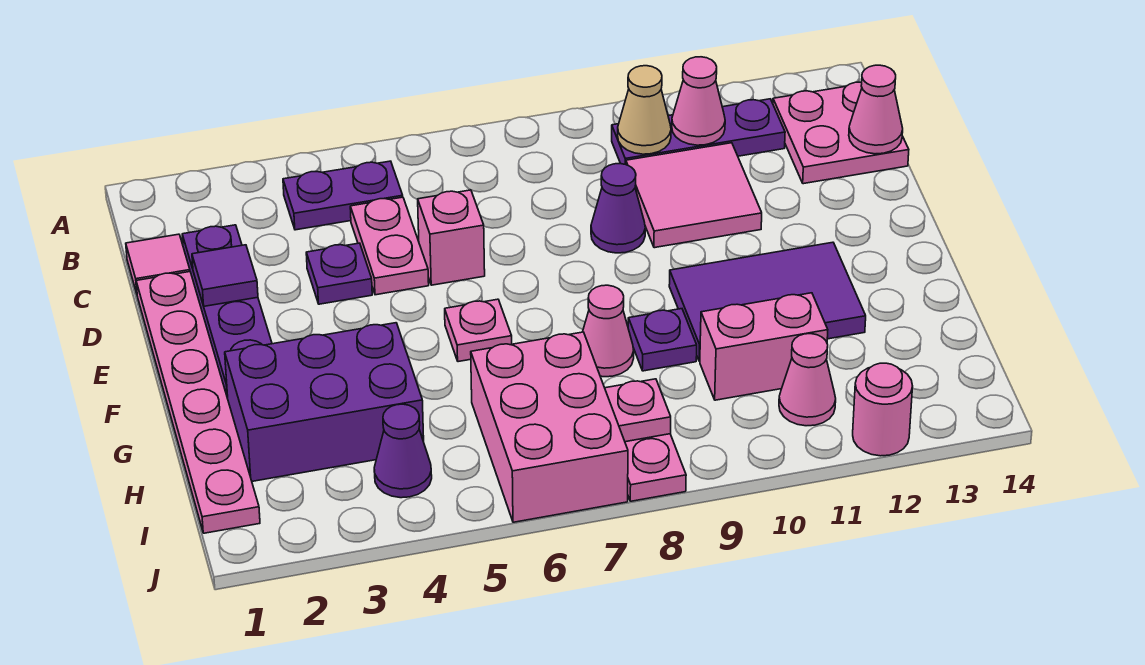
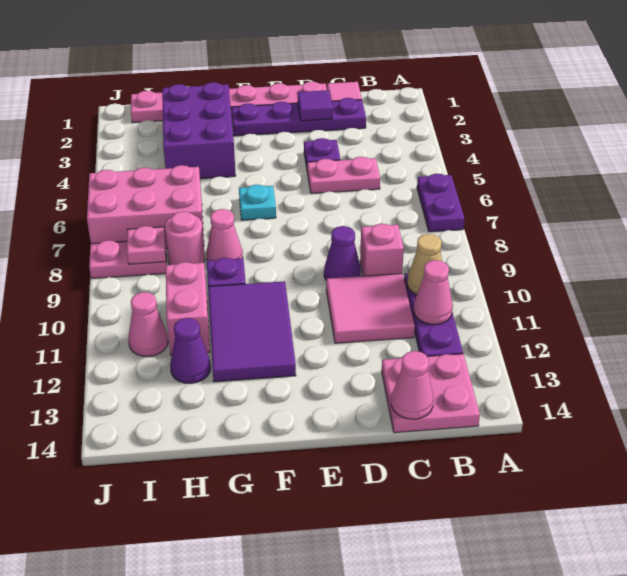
purple 1x2 plate [283,161,403,230] -> purple 1x2 plate moved to [417,174,465,232]
pink 1x1 brick [418,190,485,285] -> pink 1x1 brick moved to [360,224,404,276]
pink 1x1 plate [445,299,512,362] -> cyan 1x1 plate [239,185,276,220]
purple 1x1 cone [374,404,432,498] -> purple 1x1 cone moved to [170,318,211,383]
pink 1x1 round brick [853,363,913,456] -> pink 1x1 round brick moved to [165,211,205,265]

